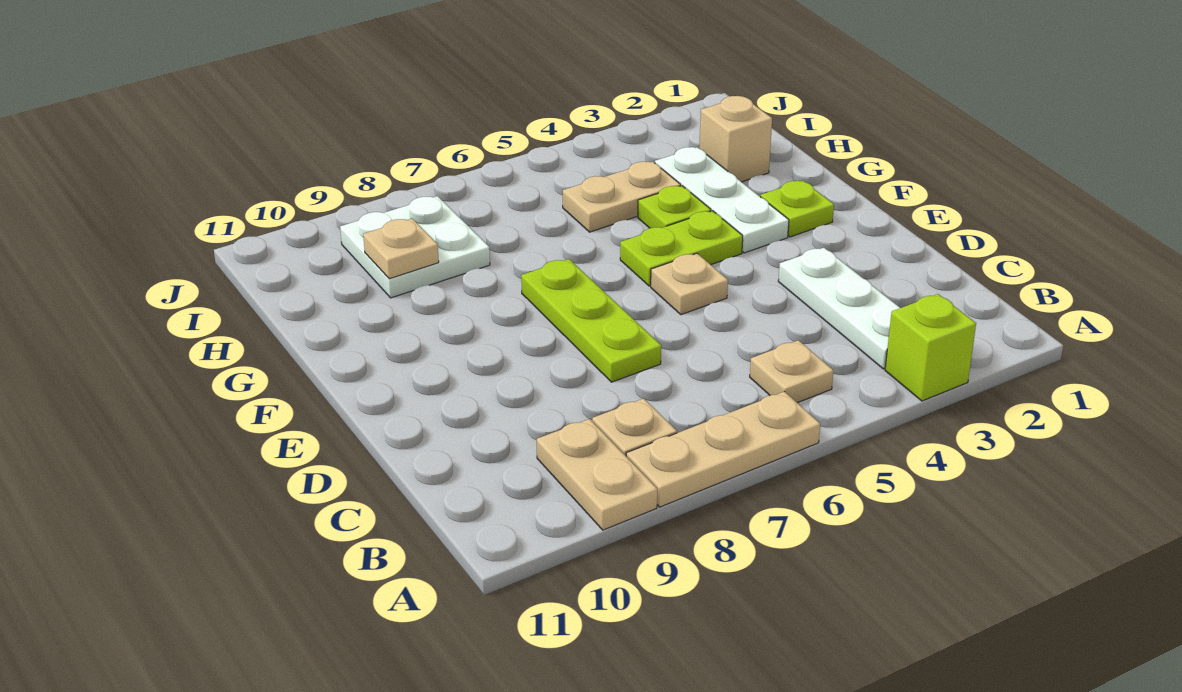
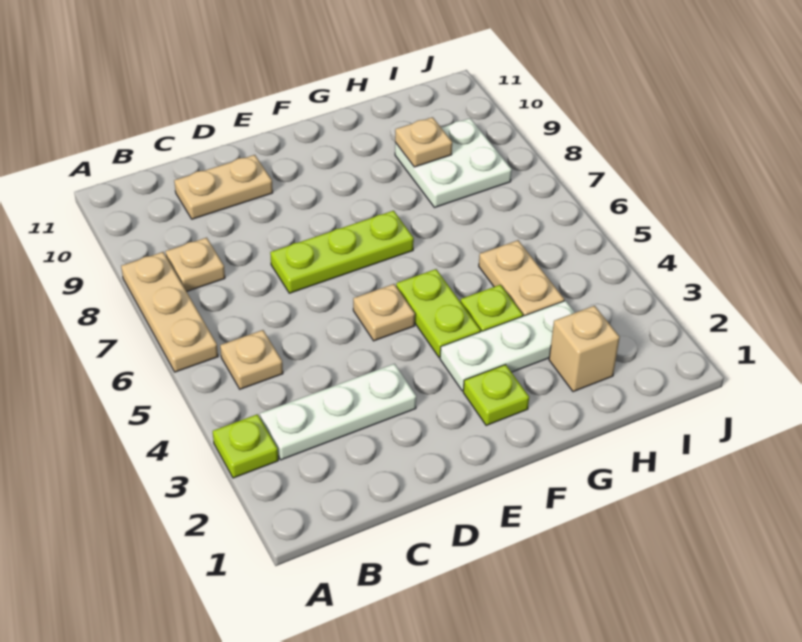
lime 1x1 brick [885,294,976,401] -> lime 1x1 plate [213,414,278,478]
tan 1x2 plate [537,419,657,530] -> tan 1x2 plate moved to [174,155,273,219]

